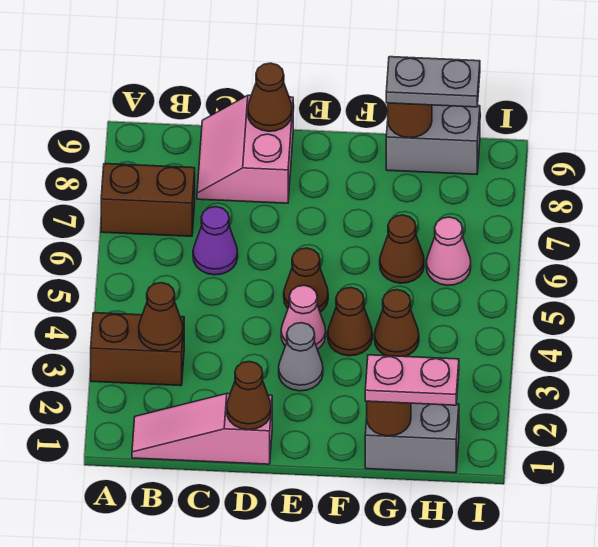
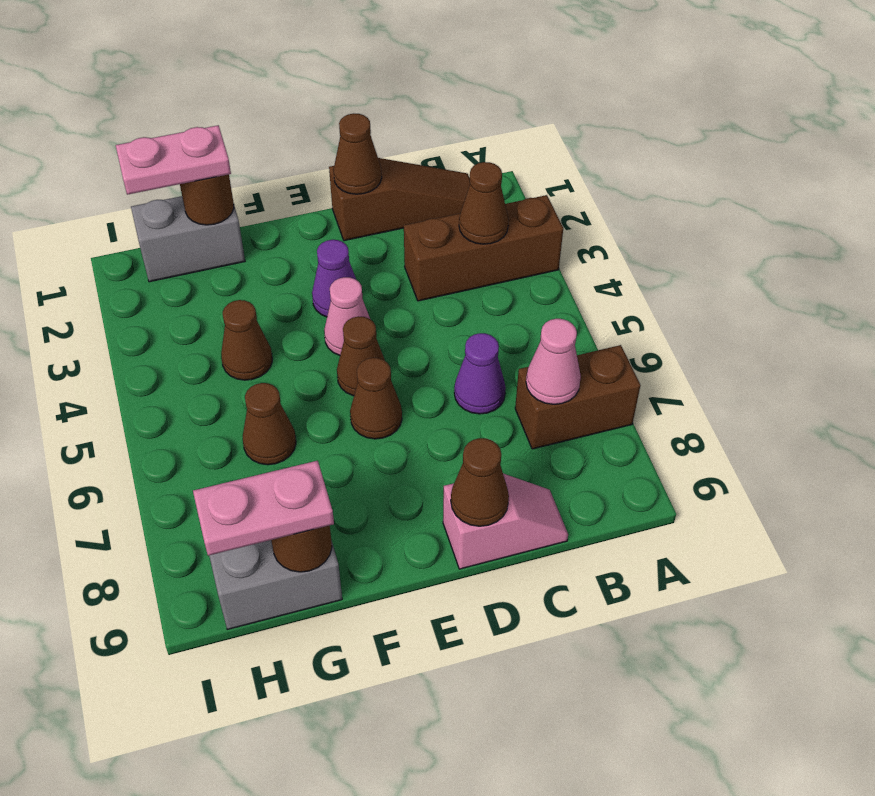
brown 1x2 brick [91,313,184,386] -> brown 1x3 brick [404,195,563,301]
pink 1x3 slope [132,393,272,464] -> brown 1x3 slope [329,158,470,241]
pink 2x2 slope [197,95,293,203] -> pink 1x2 slope [443,474,568,569]
grey 1x1 cone [279,323,323,391] -> purple 1x1 cone [312,240,356,317]
brown 1x1 cone [328,288,372,356] -> brown 1x1 cone moved to [350,358,402,439]
grey 1x2 plate [386,57,480,107] -> pink 1x2 plate [193,461,334,556]
pink 1x1 cone [426,217,471,285] -> pink 1x1 cone moved to [526,319,581,404]

